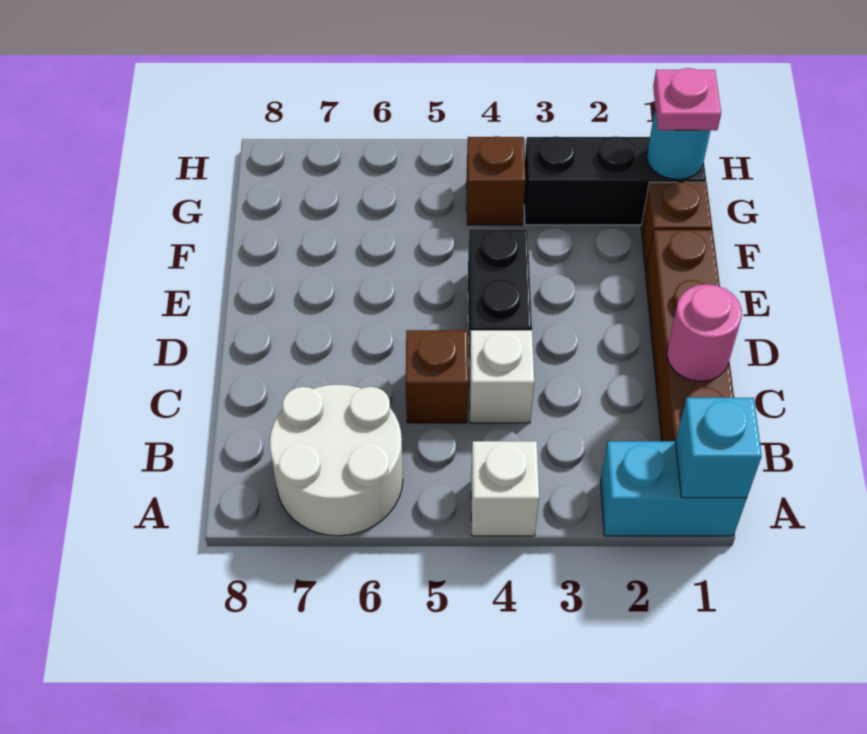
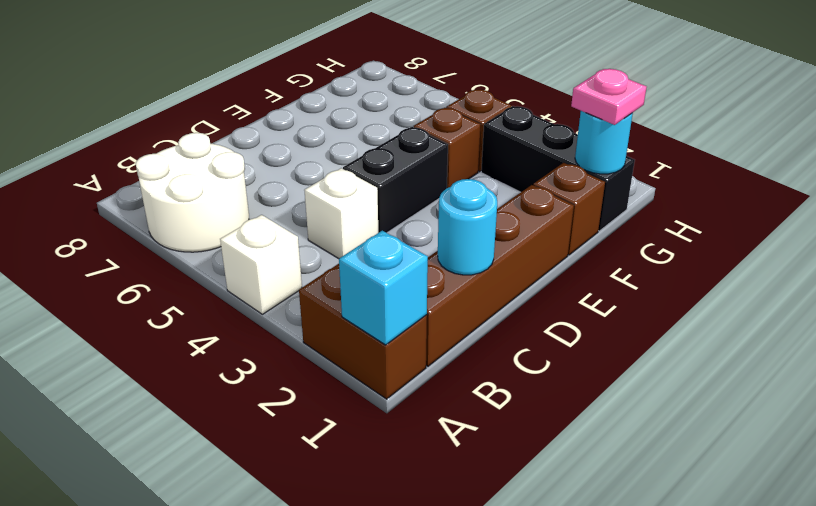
cyan 1x2 brick [601,441,747,536] -> brown 1x2 brick [299,264,427,399]
pink 1x1 round brick [667,284,742,381] -> cyan 1x1 round brick [438,179,497,275]
brown 1x1 brick [406,330,468,423] -> brown 1x1 brick moved to [414,108,481,188]

